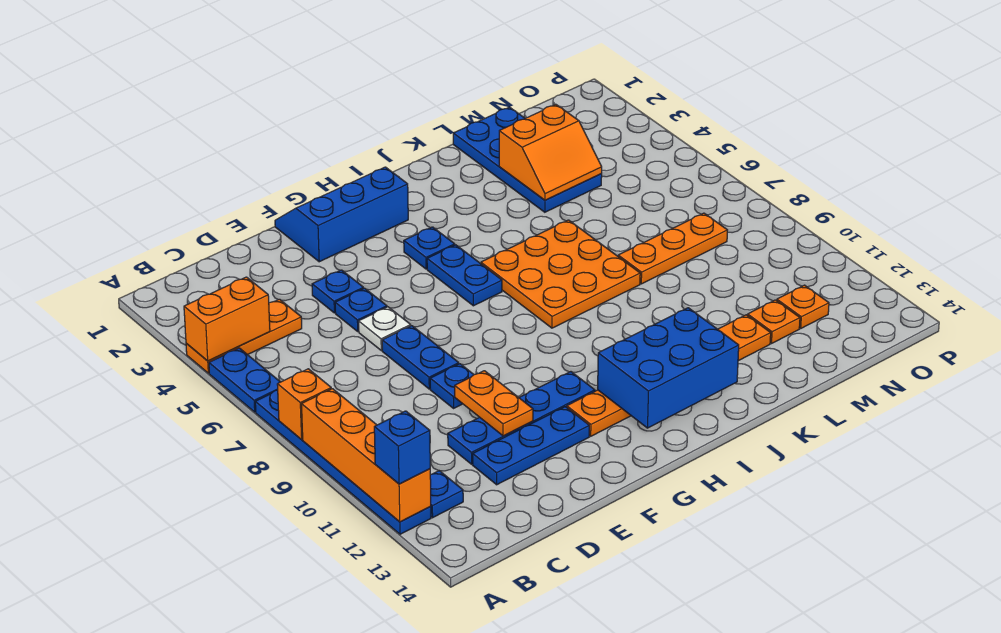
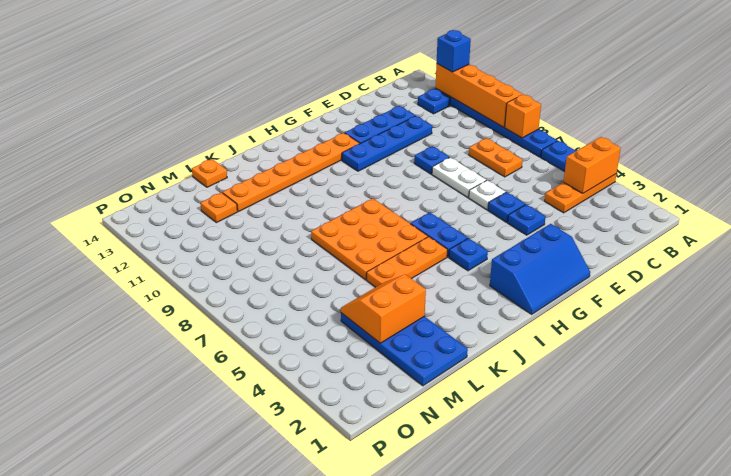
blue 1x2 plate [382,326,459,389] -> white 1x2 plate [432,157,486,197]
orange 1x2 plate [455,371,533,436] -> orange 1x2 plate moved to [469,138,523,177]
blue 2x3 brick [598,308,739,428] -> none
orange 1x3 plate [618,213,727,284] -> orange 1x3 plate moved to [367,237,447,287]
orange 1x1 plate [777,285,829,328] -> orange 1x1 plate moved to [192,159,227,187]

